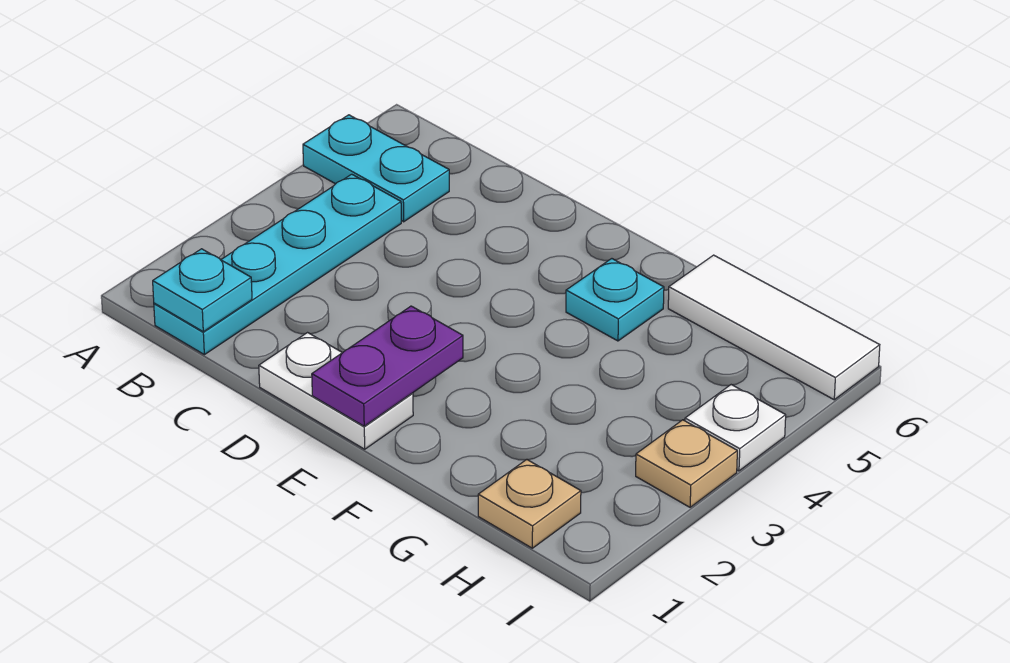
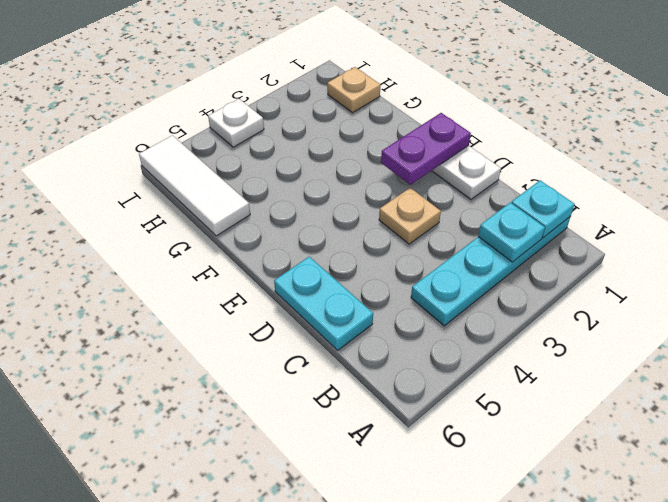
cyan 1x2 plate [303,115,449,222] -> cyan 1x2 plate moved to [274,257,373,350]
cyan 1x1 plate [566,259,664,341] -> cyan 1x1 plate moved to [478,202,545,262]
tan 1x1 plate [636,420,737,507] -> tan 1x1 plate moved to [379,188,441,244]

